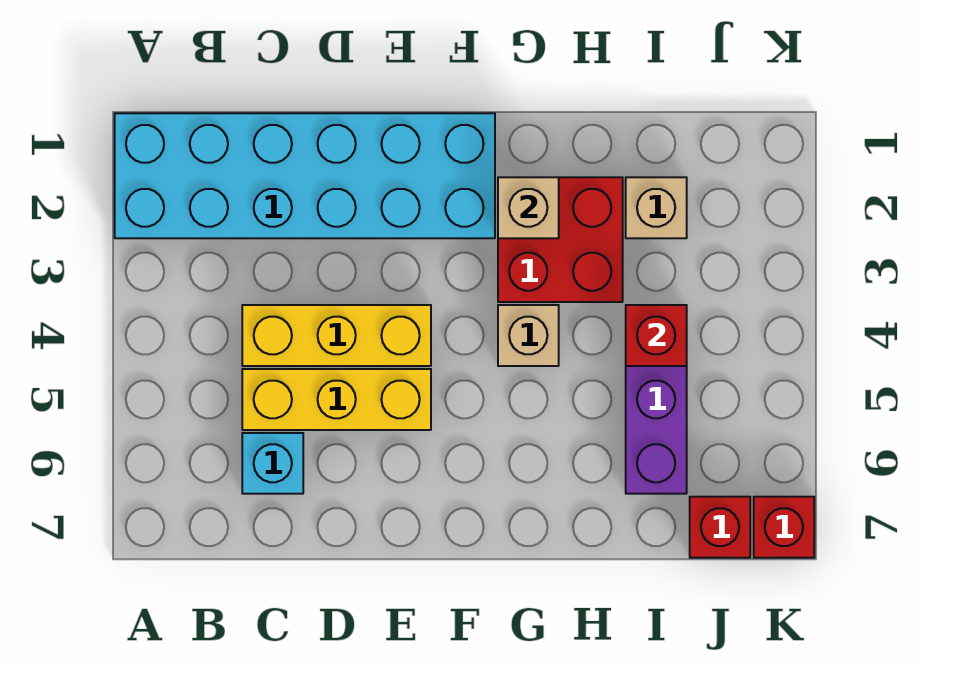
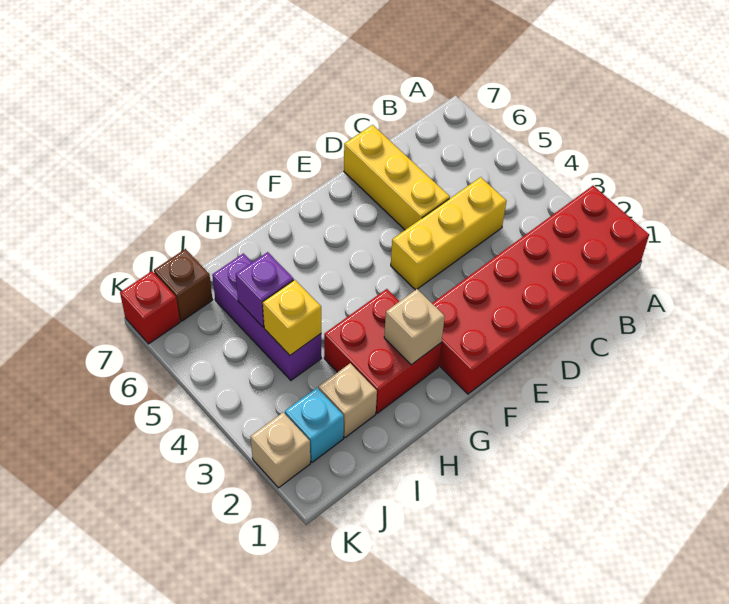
cyan 2x6 brick [115,113,495,238] -> red 2x6 brick [432,186,649,394]
yellow 1x3 brick [242,369,431,430] -> yellow 1x3 brick turned to [344,125,450,230]
cyan 1x1 brick [242,433,303,494] -> cyan 1x1 brick moved to [285,388,344,462]
tan 1x1 brick [498,305,559,366] -> tan 1x1 brick moved to [251,412,310,488]
red 1x1 brick [626,305,687,366] -> yellow 1x1 brick [263,280,321,355]
none -> purple 1x1 brick [236,252,294,327]
red 1x1 brick [690,497,750,558] -> brown 1x1 brick [154,249,212,321]

